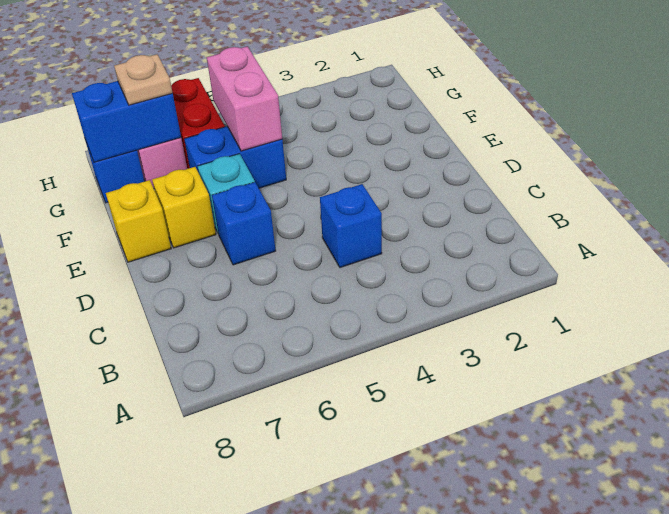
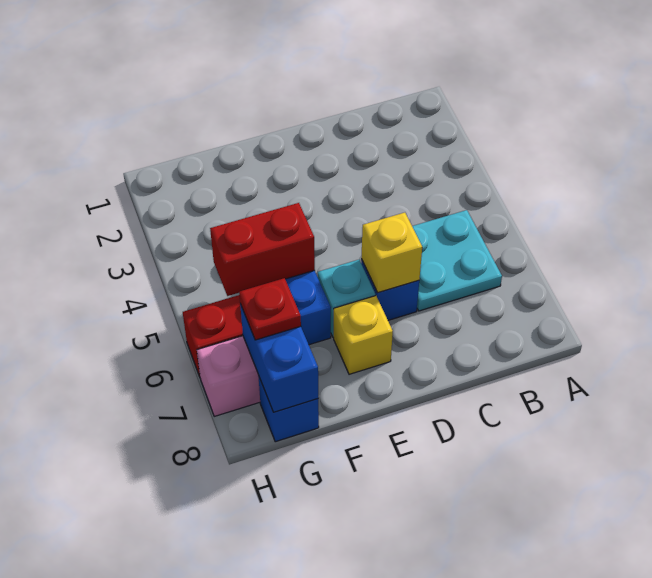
none -> cyan 2x2 plate [412,210,502,311]
blue 1x1 brick [320,184,382,268] -> none
yellow 1x1 brick [106,180,171,262] -> yellow 1x1 brick moved to [361,213,422,293]
pink 1x2 brick [207,46,282,151] -> red 1x2 brick [210,203,315,296]
tan 1x1 plate [114,54,173,105] -> red 1x1 plate [239,278,301,340]

